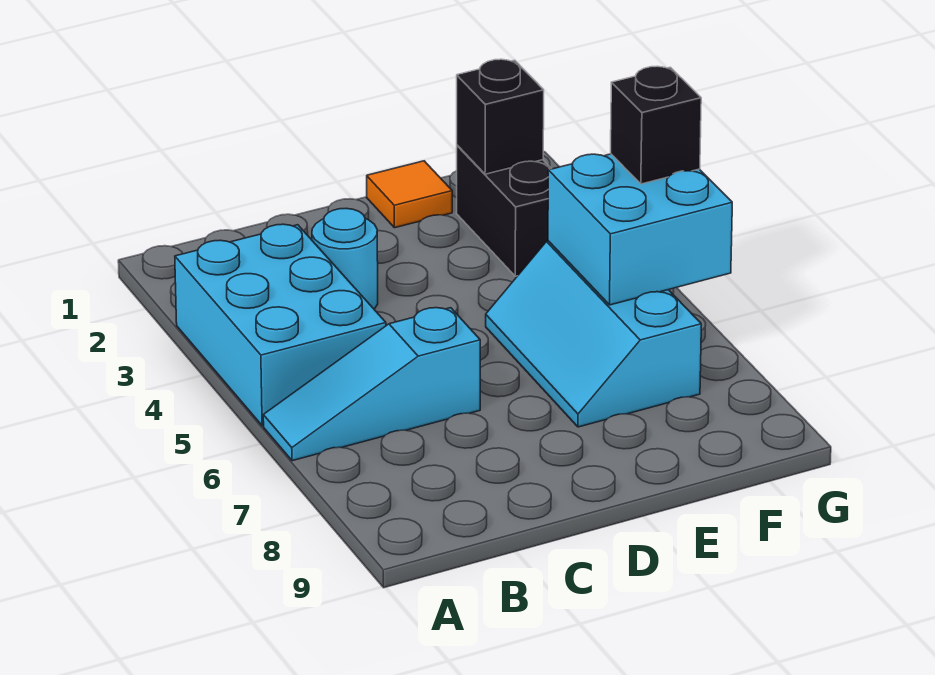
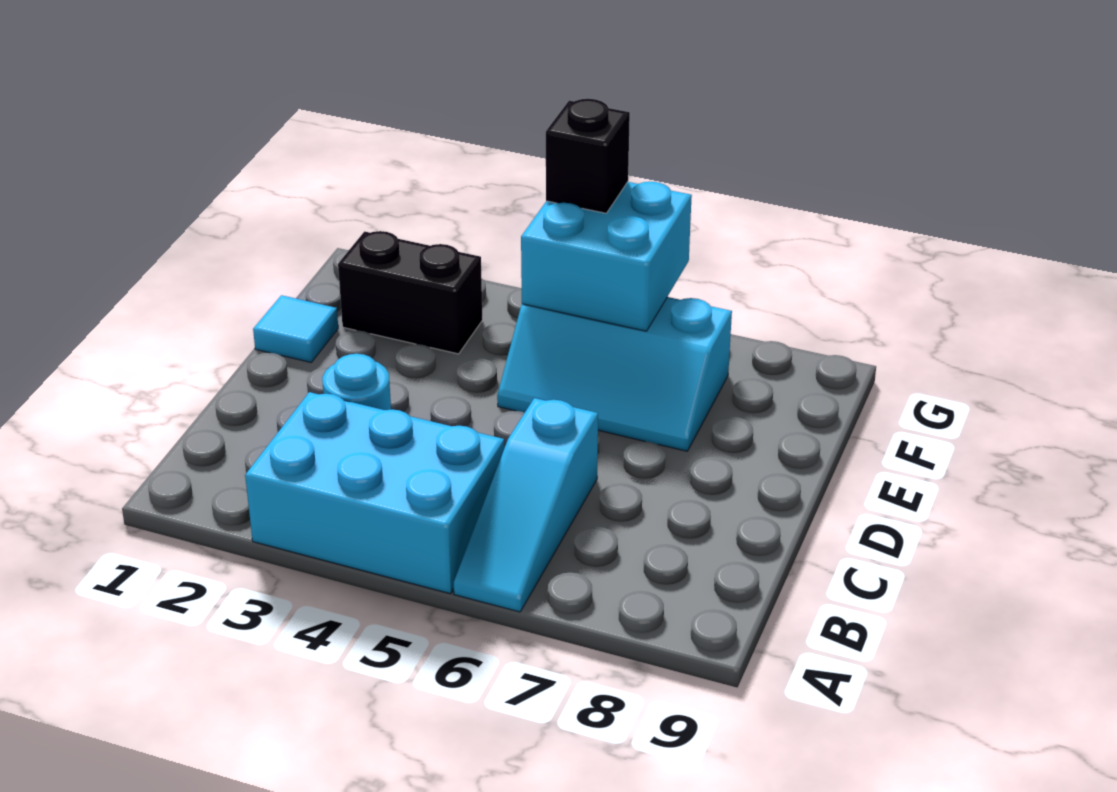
orange 1x1 tile [367,161,452,228] -> cyan 1x1 tile [253,295,338,362]
black 1x1 brick [457,59,544,174] -> none

